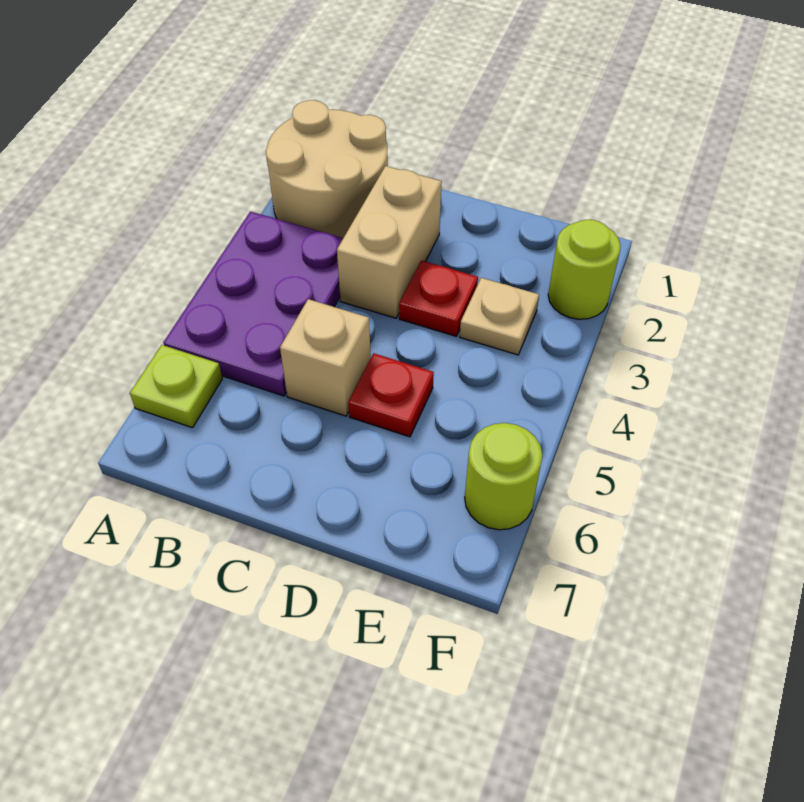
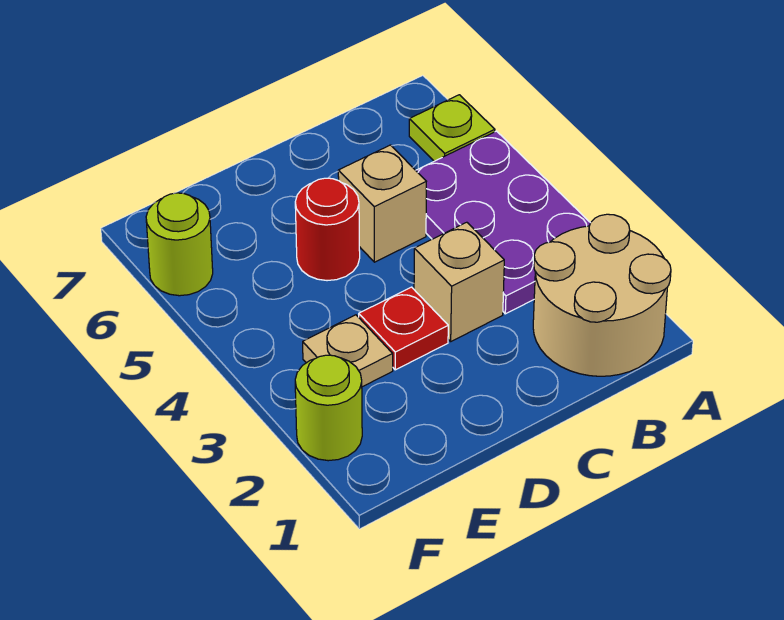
tan 1x2 brick [337,166,442,318] -> tan 1x1 brick [414,222,504,341]
red 1x1 plate [348,353,434,437] -> red 1x1 round brick [295,178,360,281]

